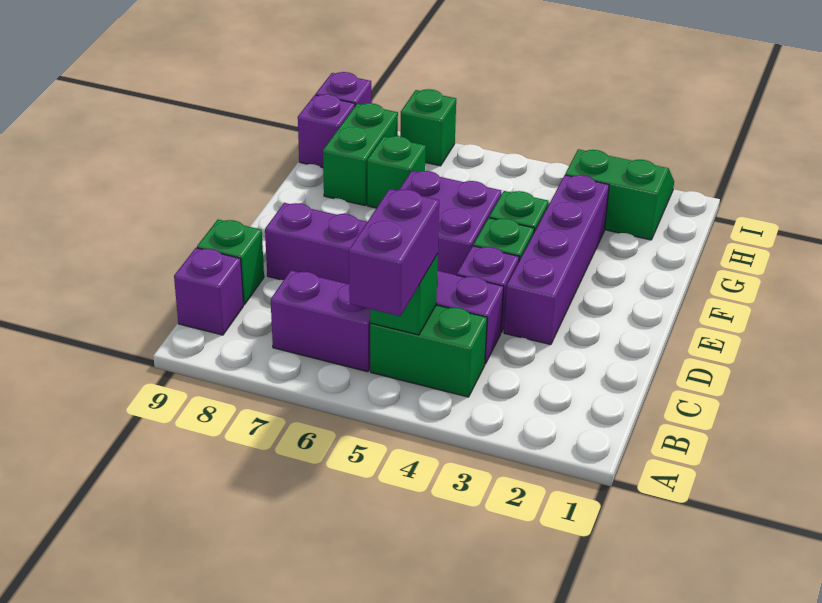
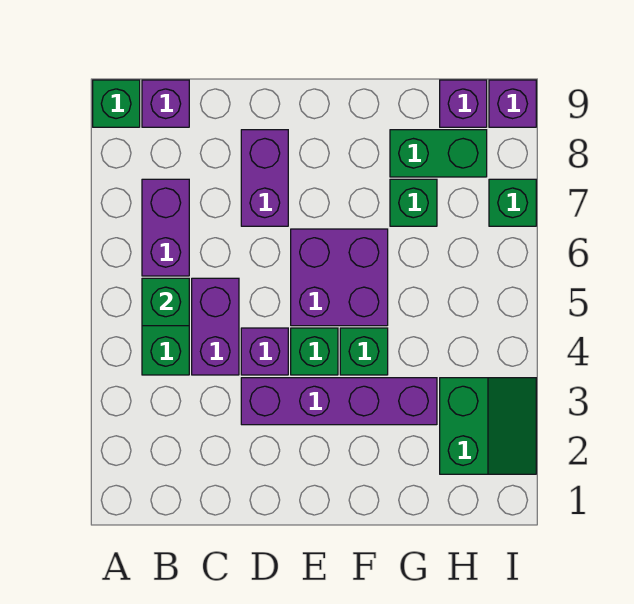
purple 1x2 brick [349,189,439,316] -> none
green 1x1 brick [197,220,264,305] -> green 1x1 brick moved to [93,80,140,127]

